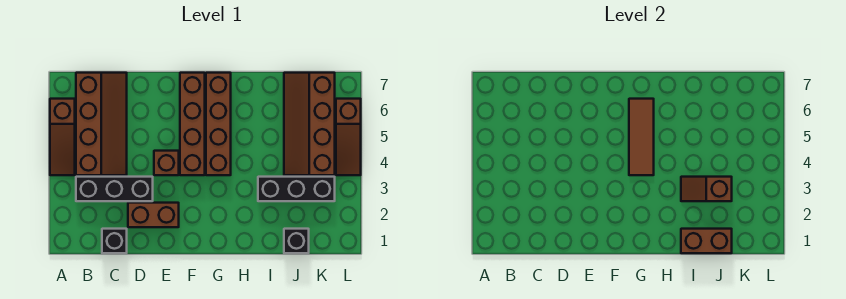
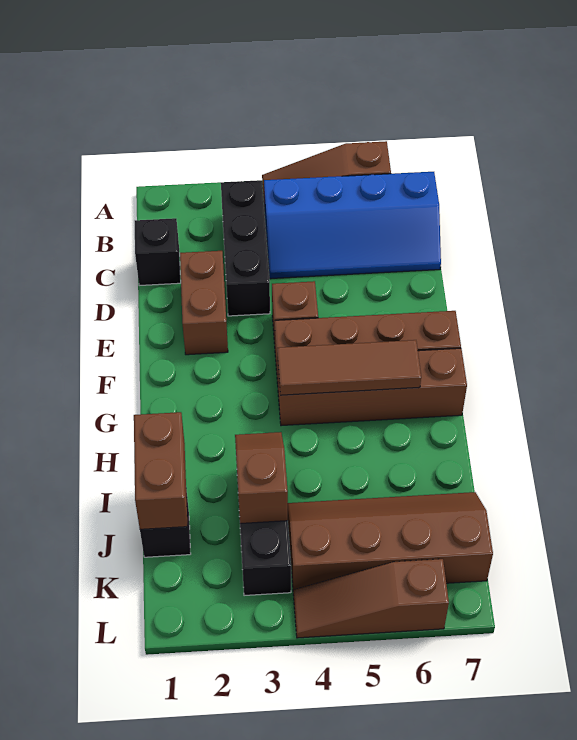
brown 2x4 slope [76,73,127,175] -> blue 2x4 slope [264,172,441,279]

